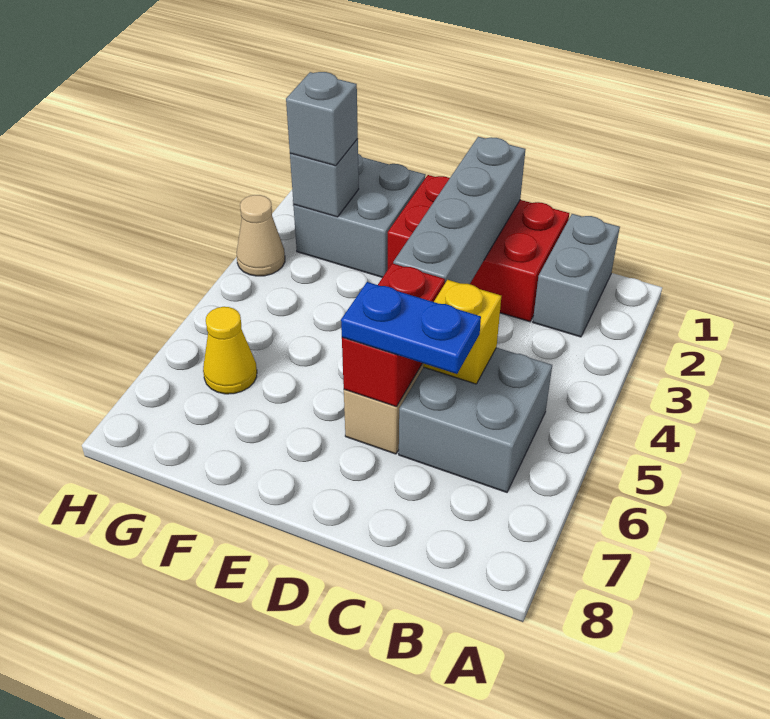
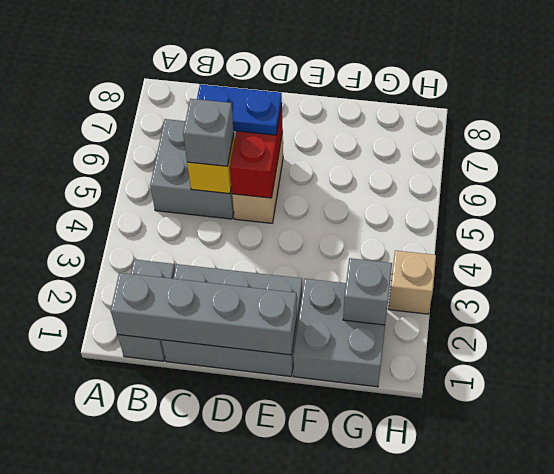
red 2x3 brick [388,175,569,322] -> grey 2x3 brick [161,264,302,376]
grey 1x4 brick [393,137,526,284] -> grey 1x4 brick turned to [111,273,297,355]
grey 1x1 brick [286,72,358,166] -> grey 1x1 brick moved to [183,99,234,166]
yellow 1x1 cone [203,307,257,394] -> none
tan 1x1 cone [237,195,285,276] -> tan 1x1 brick [389,250,436,314]

